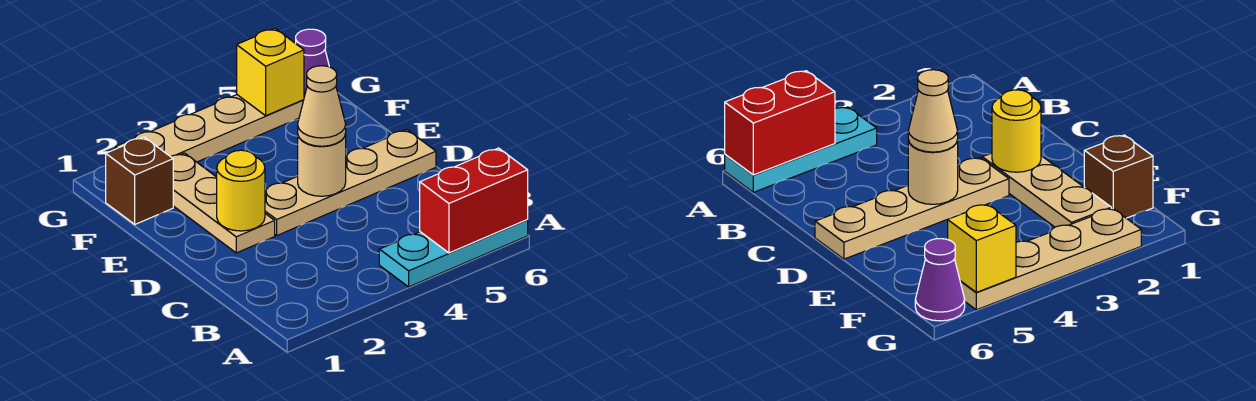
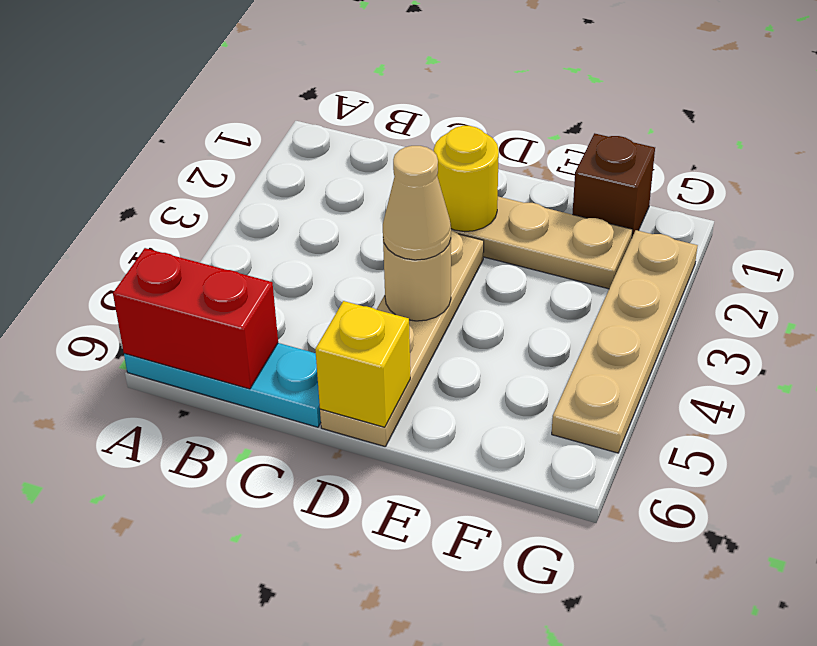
cyan 1x3 plate [379,220,528,287] -> cyan 1x3 plate turned to [124,343,321,427]
red 1x2 brick [420,148,528,253] -> red 1x2 brick turned to [113,248,278,389]
yellow 1x1 brick [237,28,304,116] -> yellow 1x1 brick moved to [315,301,410,427]
purple 1x1 cone [296,29,329,97] -> none

